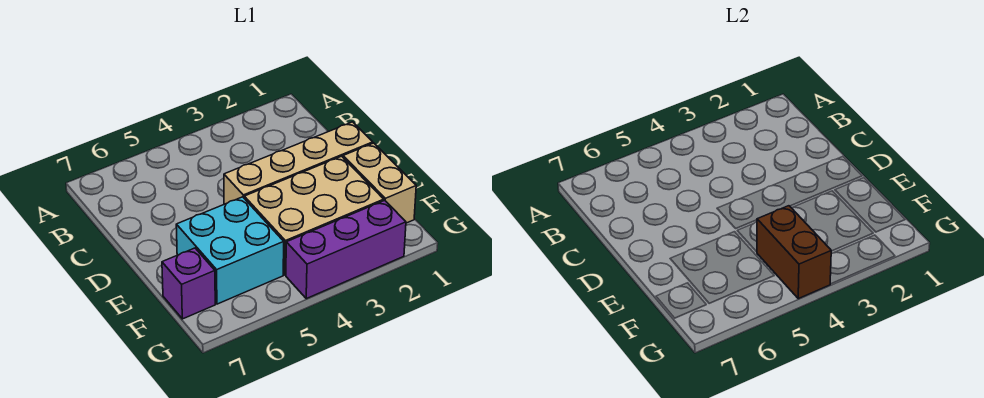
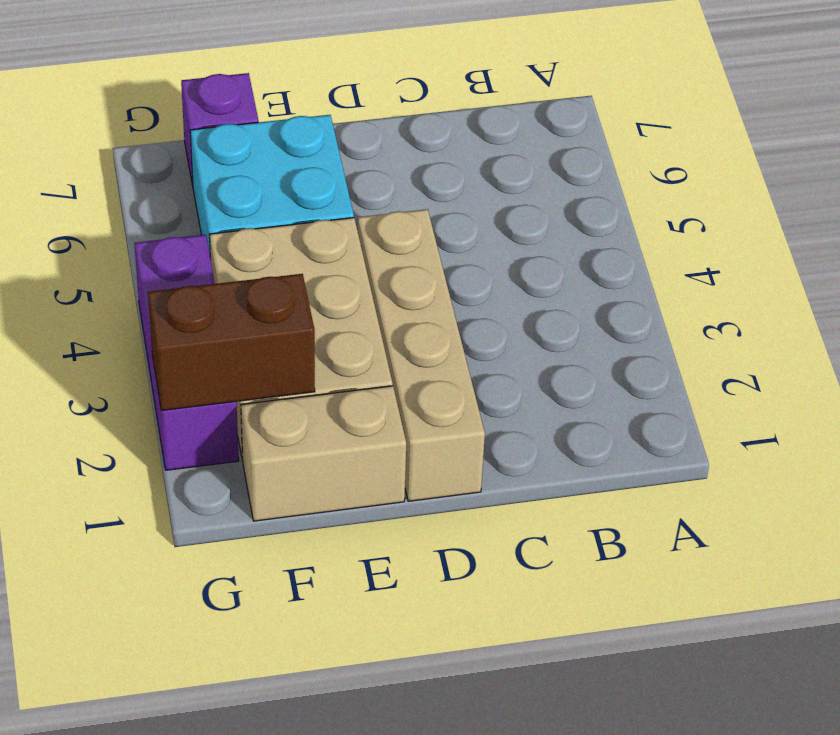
brown 1x2 brick [757,206,831,299] -> brown 1x2 brick moved to [148,274,315,411]

